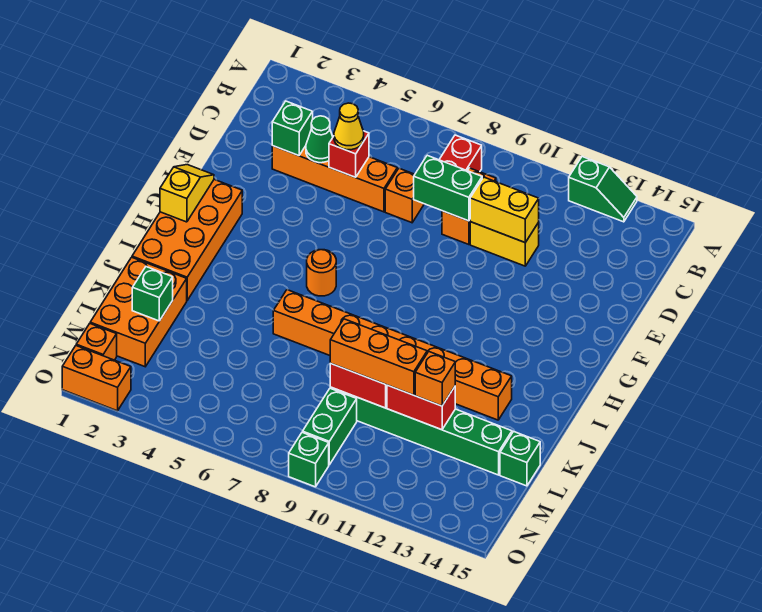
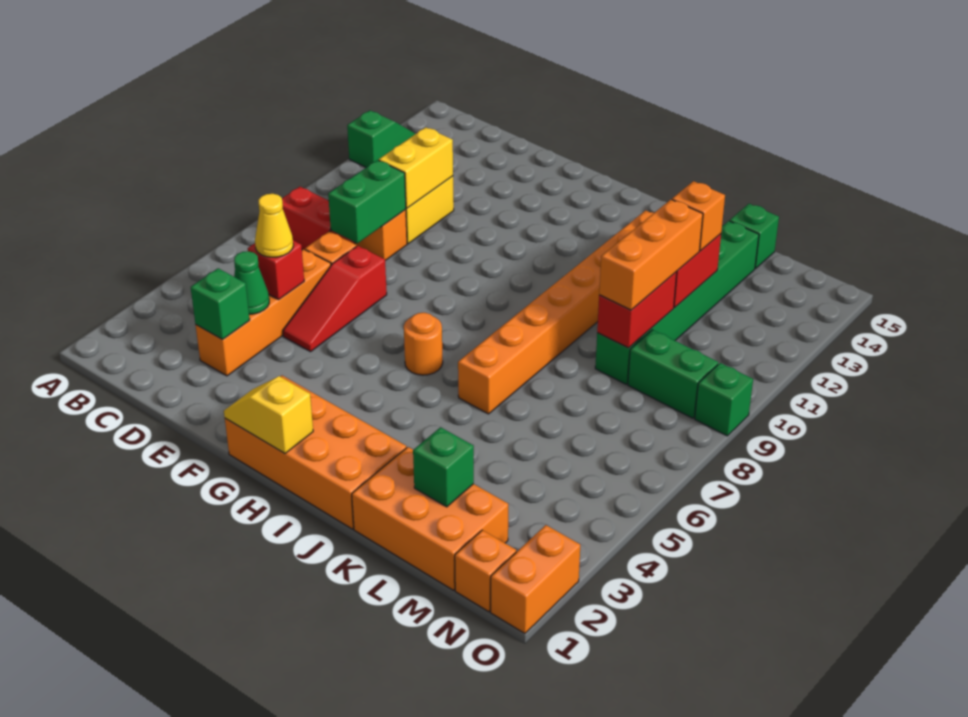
none -> red 1x3 slope [283,246,387,352]

